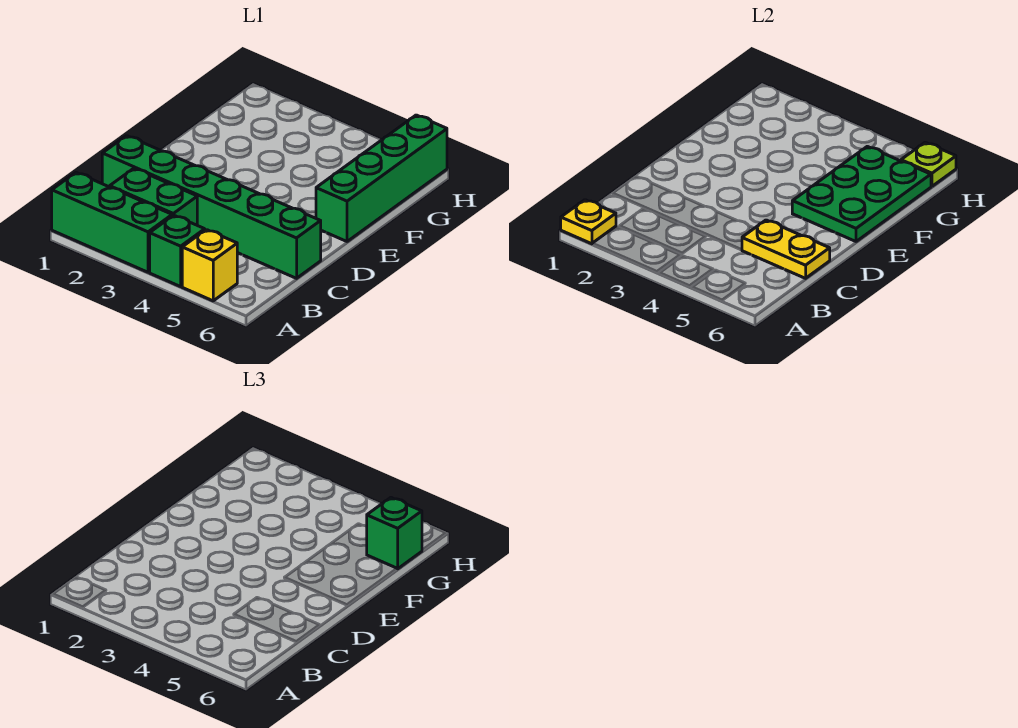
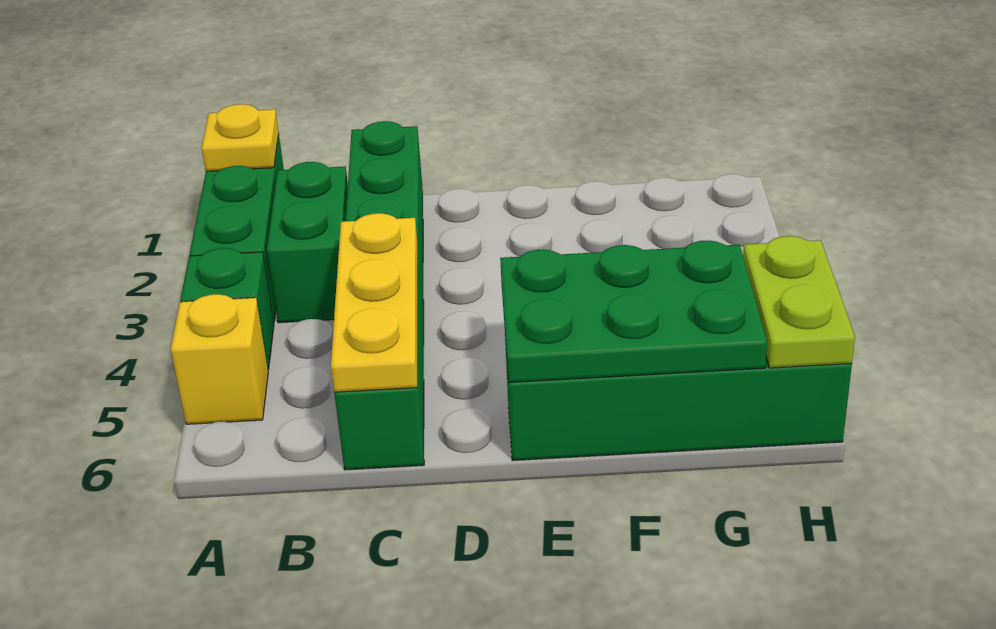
yellow 1x2 plate [742,220,830,278] -> yellow 1x3 plate [331,213,417,392]
green 1x1 brick [367,498,422,569] -> none
lime 1x1 plate [901,142,956,186] -> lime 1x2 plate [743,236,855,368]

